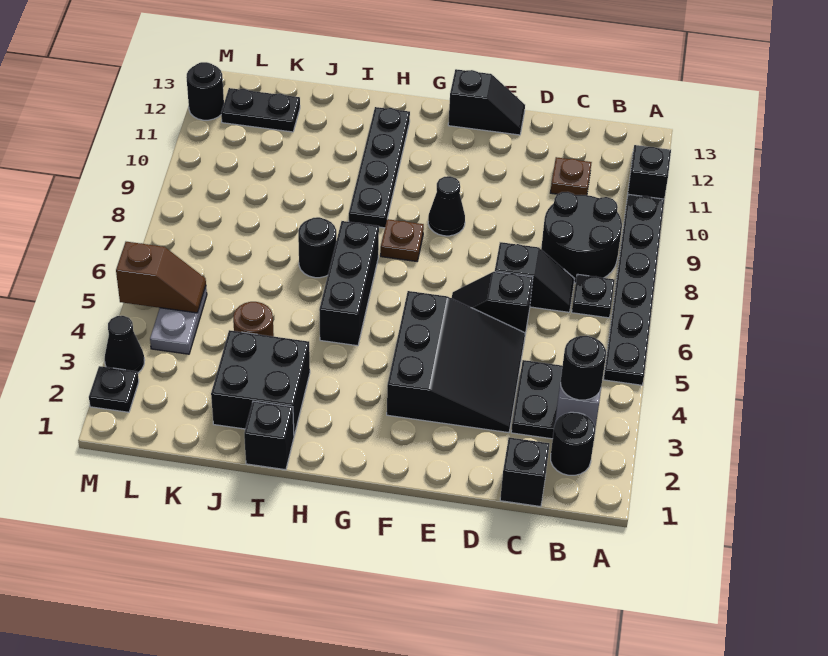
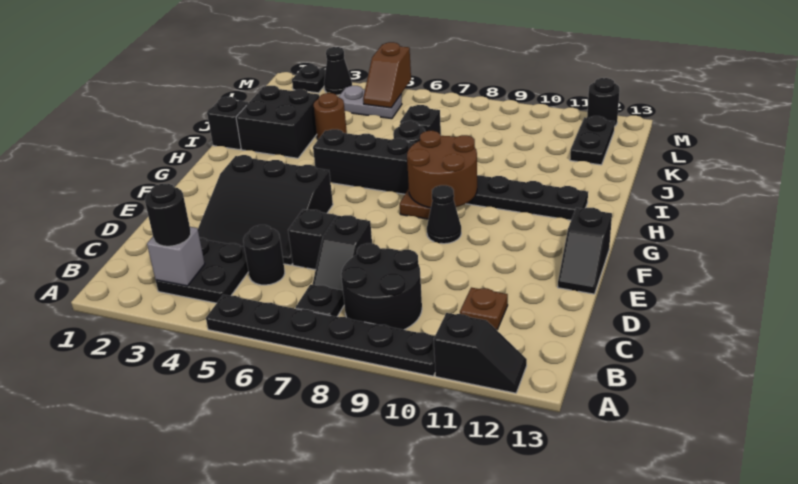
black 1x1 round brick [551,412,595,475] -> black 1x1 round brick moved to [243,225,285,285]
black 1x1 brick [500,438,549,507] -> black 1x1 brick moved to [400,105,441,135]
none -> brown 2x2 round brick [407,131,477,208]

